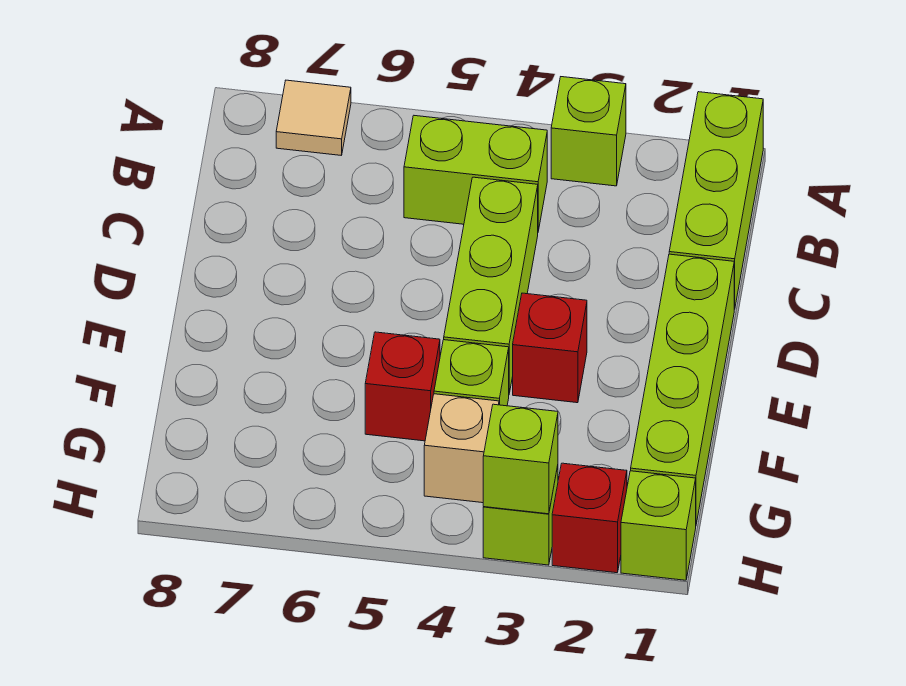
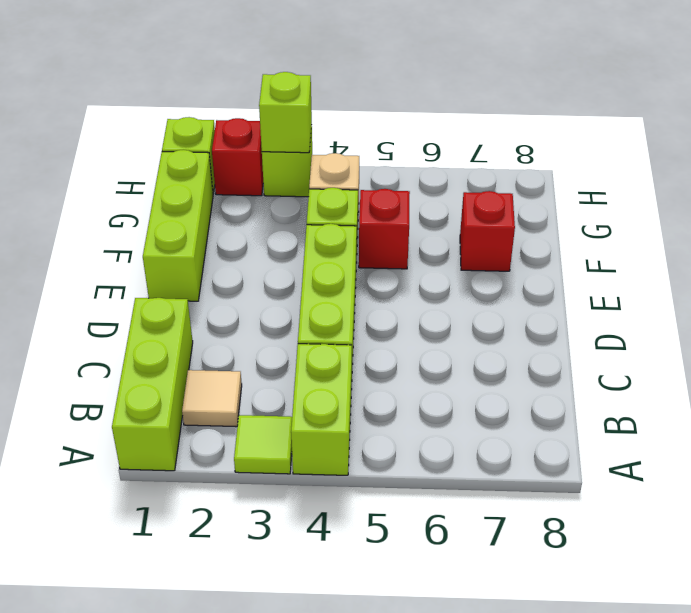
lime 1x1 brick [551,77,626,186] -> lime 1x1 tile [234,415,292,474]
tan 1x1 tile [276,80,351,155] -> tan 1x1 tile moved to [182,370,242,427]
lime 1x2 brick [404,116,547,231] -> lime 1x2 brick turned to [291,344,352,475]
lime 1x4 brick [631,254,734,524] -> lime 1x3 brick [143,150,213,301]
red 1x1 brick [513,293,587,403] -> red 1x1 brick moved to [460,191,515,271]

